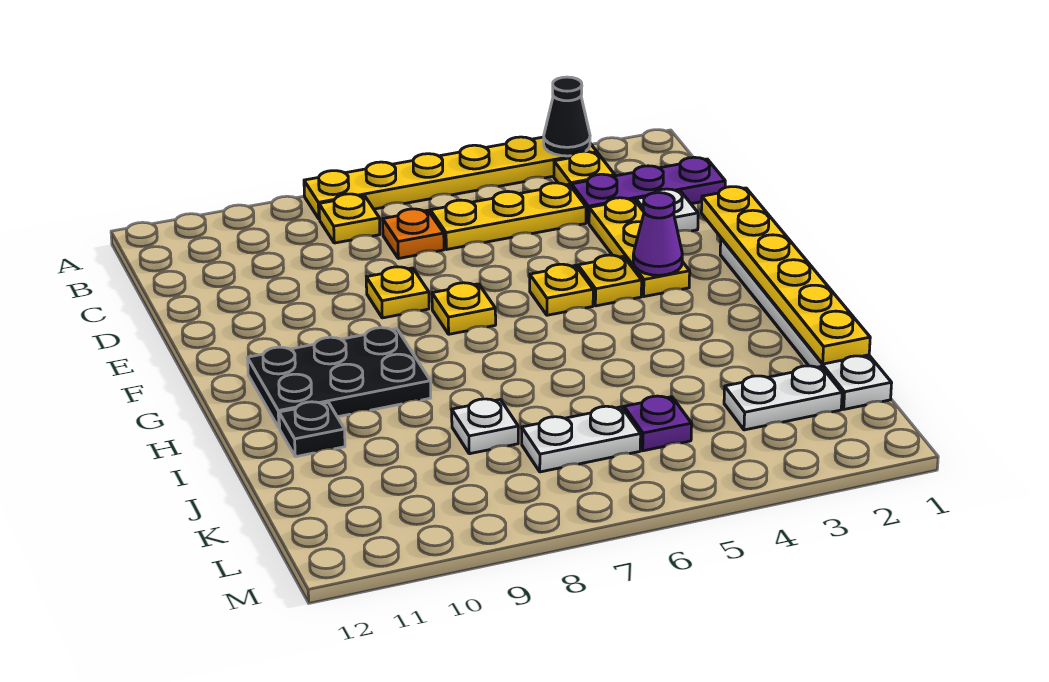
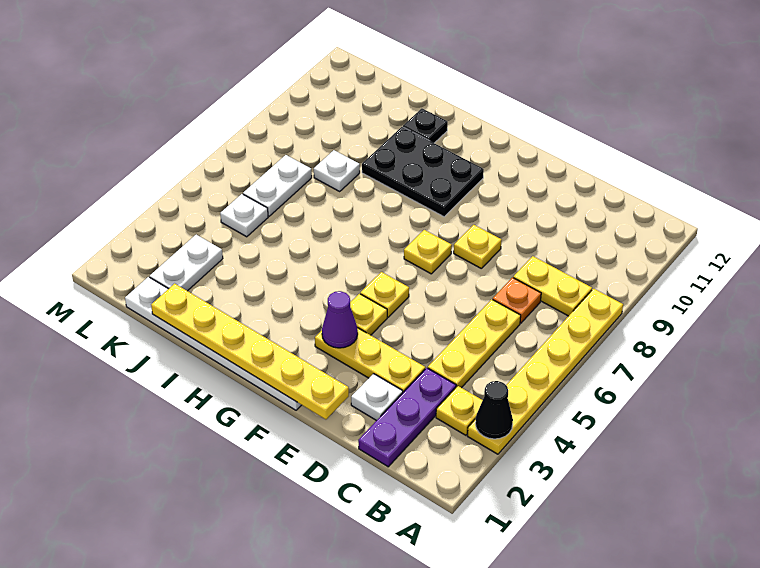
yellow 1x1 plate [319,194,380,243] -> yellow 1x2 plate [513,256,592,316]
black 2x3 plate [247,328,431,428] -> black 2x3 plate turned to [362,127,484,217]
purple 1x1 plate [624,396,692,451] -> white 1x1 plate [220,194,268,237]

